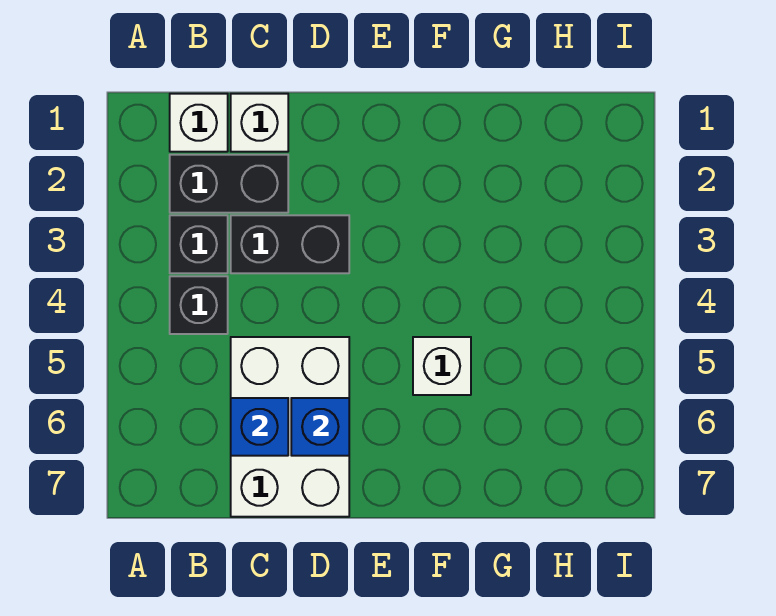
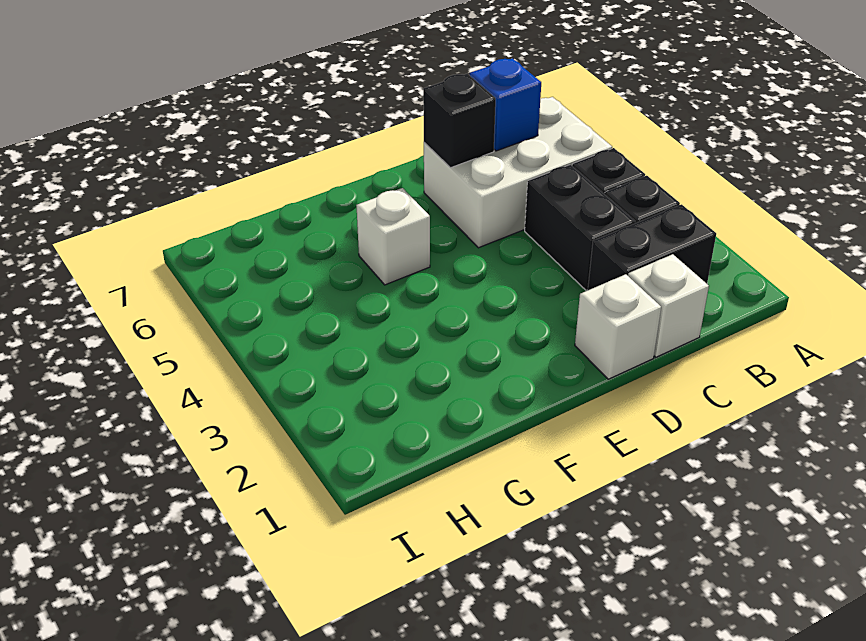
white 1x1 brick [170,94,228,152] -> white 1x1 brick moved to [575,274,661,379]
black 1x2 brick [231,215,349,273] -> black 1x2 brick turned to [525,165,635,290]
white 2x3 brick [231,337,349,517] -> white 2x3 brick turned to [424,97,612,248]
blue 1x1 brick [291,398,349,456] -> black 1x1 brick [423,74,496,168]

